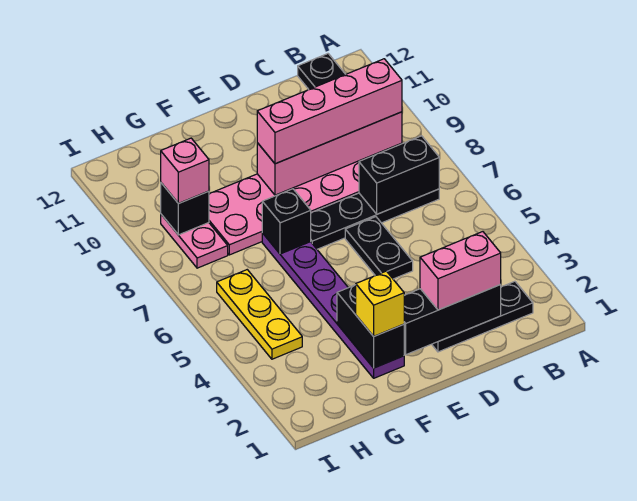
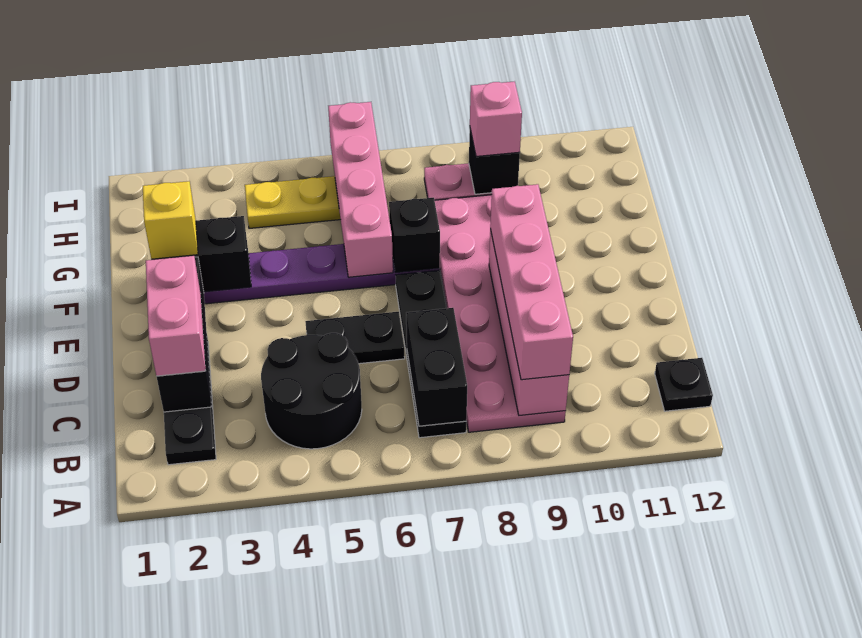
none -> black 2x2 round brick [261,333,362,449]
none -> pink 1x4 brick [328,102,393,277]

